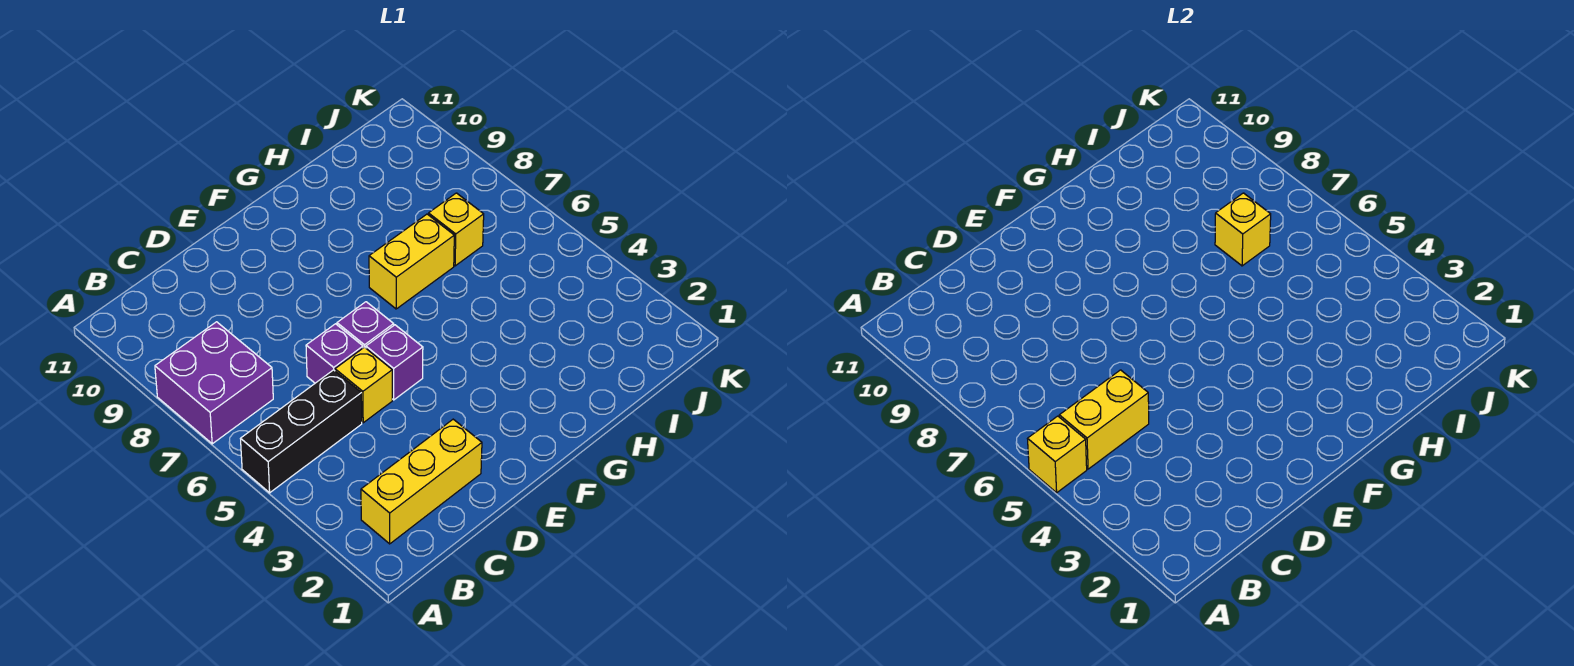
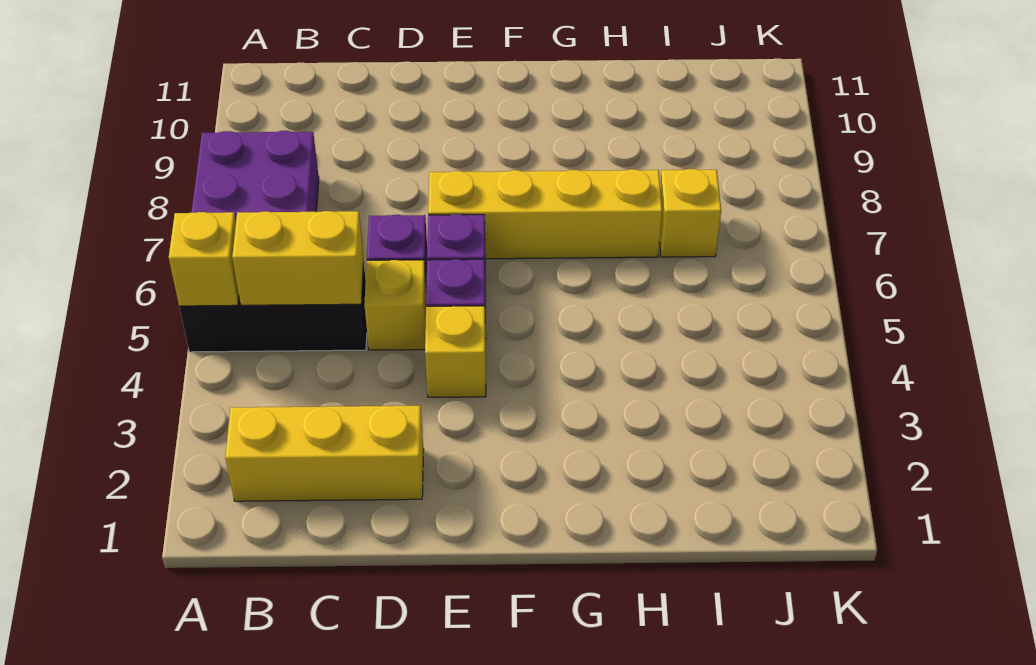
yellow 1x2 brick [369,214,454,309] -> yellow 1x4 brick [428,169,662,259]
yellow 1x1 brick [1215,193,1271,266] -> yellow 1x1 brick moved to [425,306,486,397]

